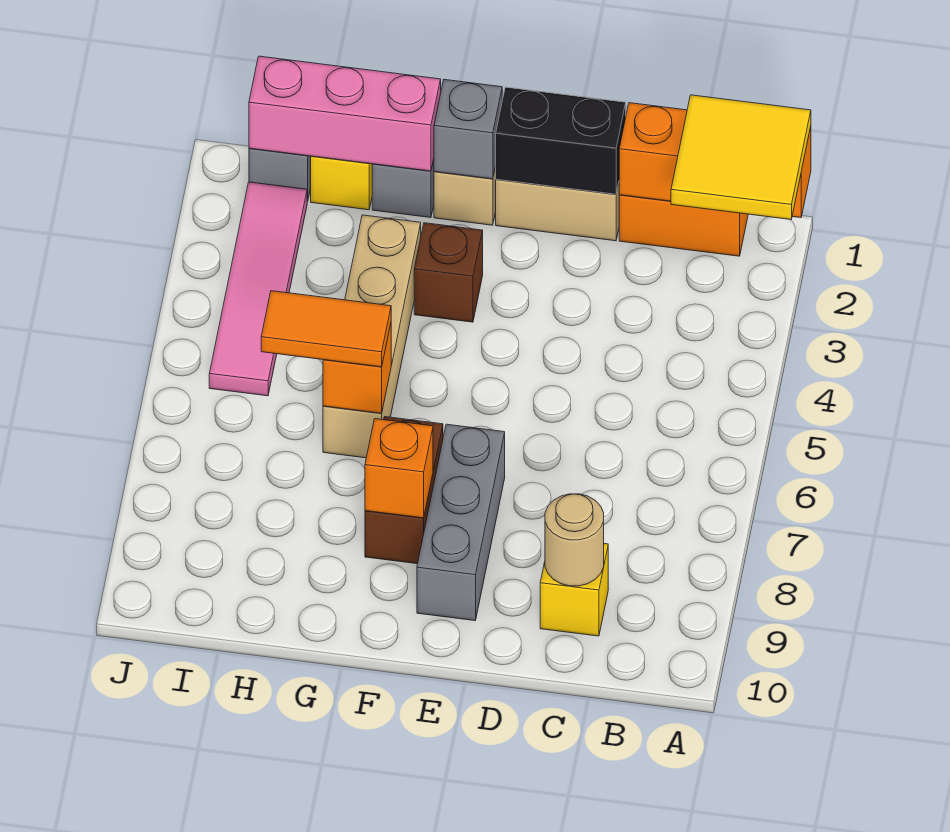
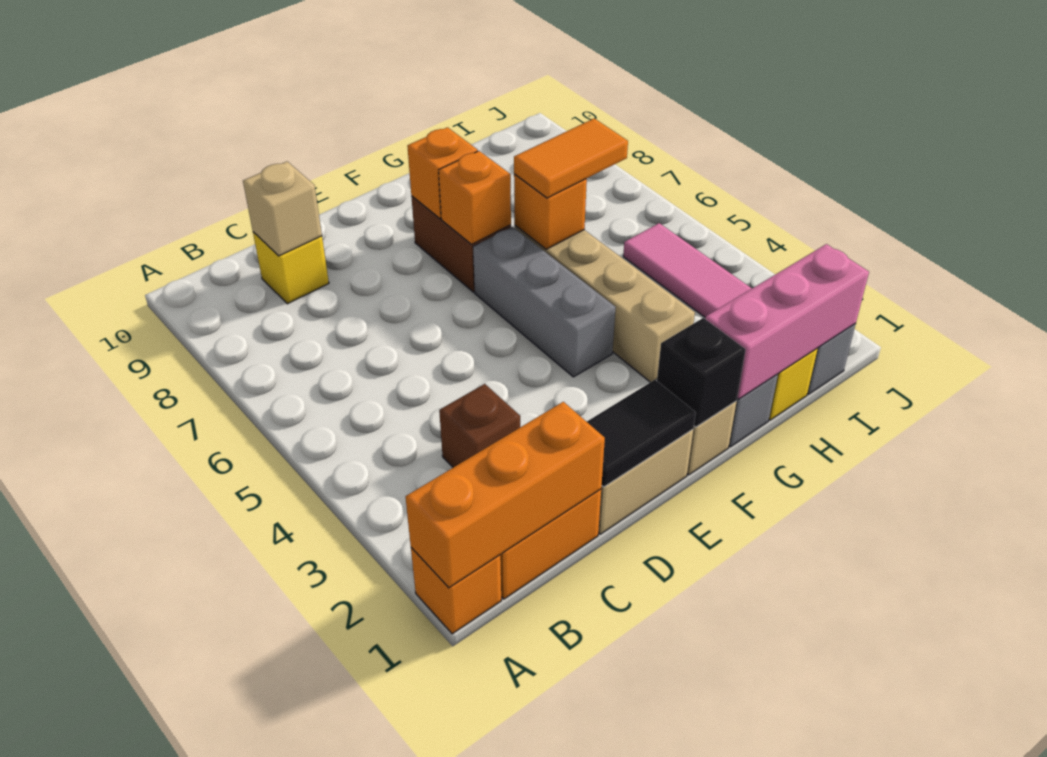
none -> orange 1x1 brick [411,548,501,634]
yellow 2x2 tile [671,95,811,219] -> none
tan 1x1 round brick [545,494,604,586] -> tan 1x1 brick [243,162,322,256]
black 1x2 brick [495,87,626,194] -> black 1x2 tile [587,380,696,487]
grey 1x3 brick [417,424,505,621] -> grey 1x3 brick moved to [473,227,616,377]
grey 1x1 brick [434,80,502,179] -> black 1x1 brick [657,318,746,427]
brown 1x1 brick [414,223,483,322] -> brown 1x1 brick moved to [439,384,520,467]
none -> orange 1x1 brick [439,151,511,244]

